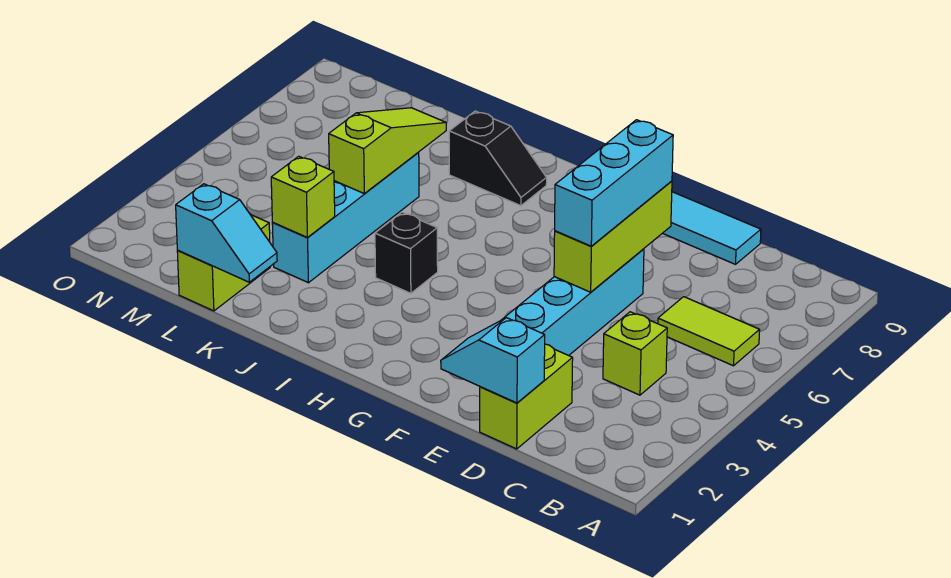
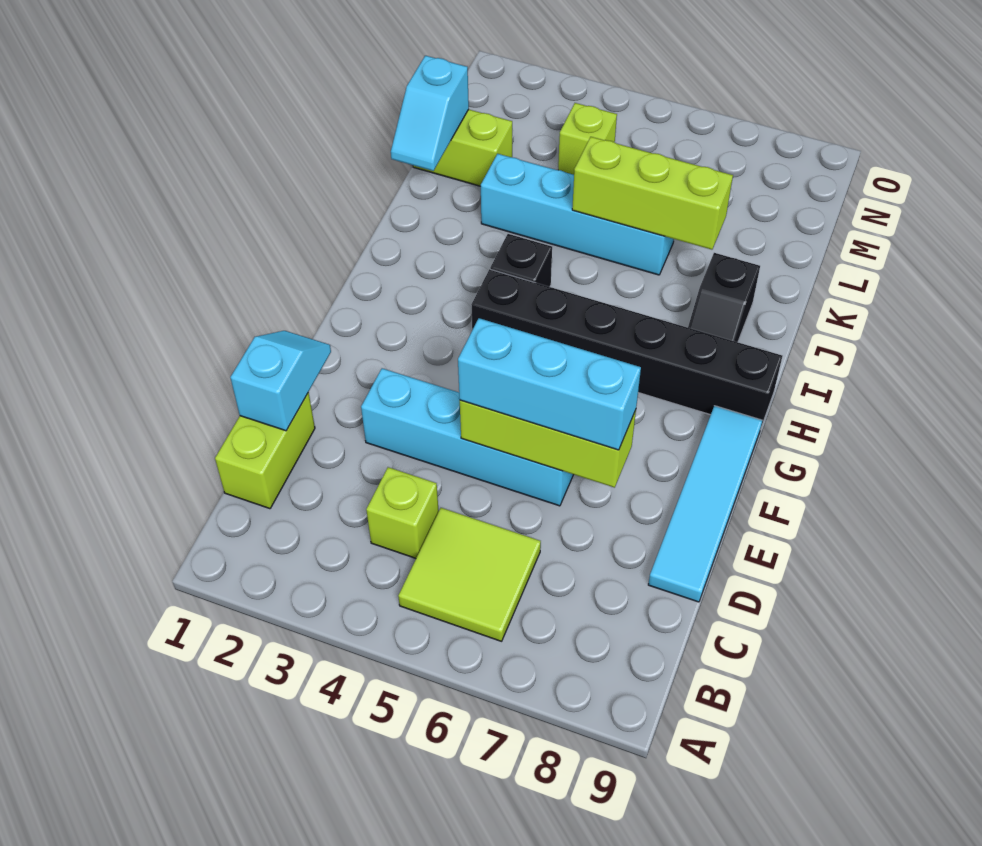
lime 1x2 tile [658,297,760,366] -> lime 2x2 tile [398,508,541,641]
lime 1x2 brick [480,344,573,449] -> lime 1x2 brick turned to [215,392,315,509]
none -> black 1x6 brick [471,269,782,427]
lime 1x1 brick [271,156,335,238] -> lime 1x1 brick moved to [558,103,617,175]
lime 1x3 slope [329,108,446,193] -> lime 1x3 brick [572,137,733,250]

